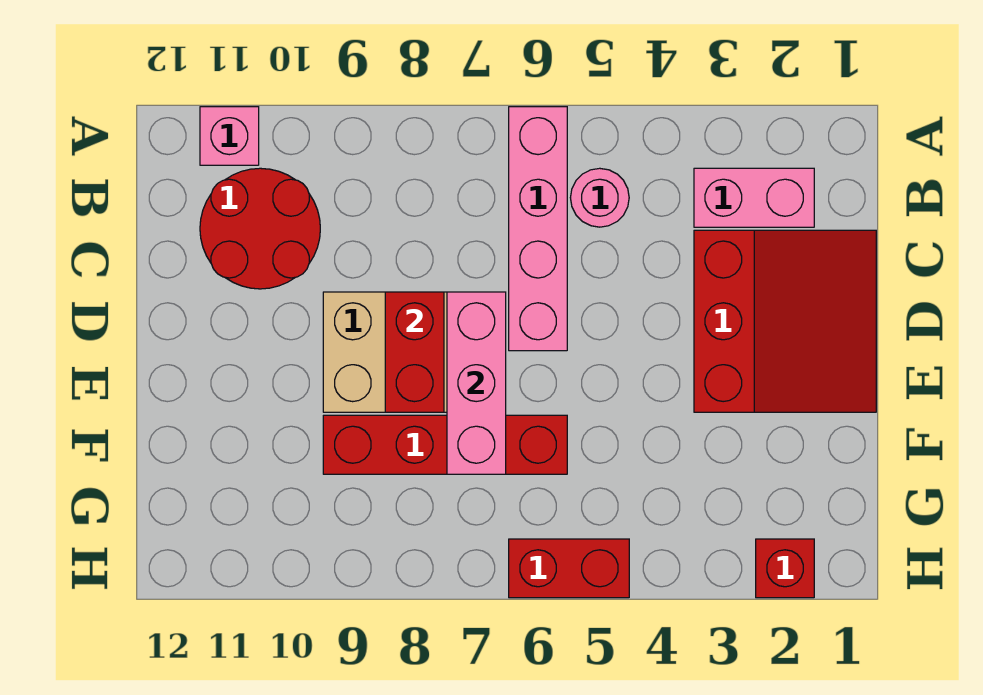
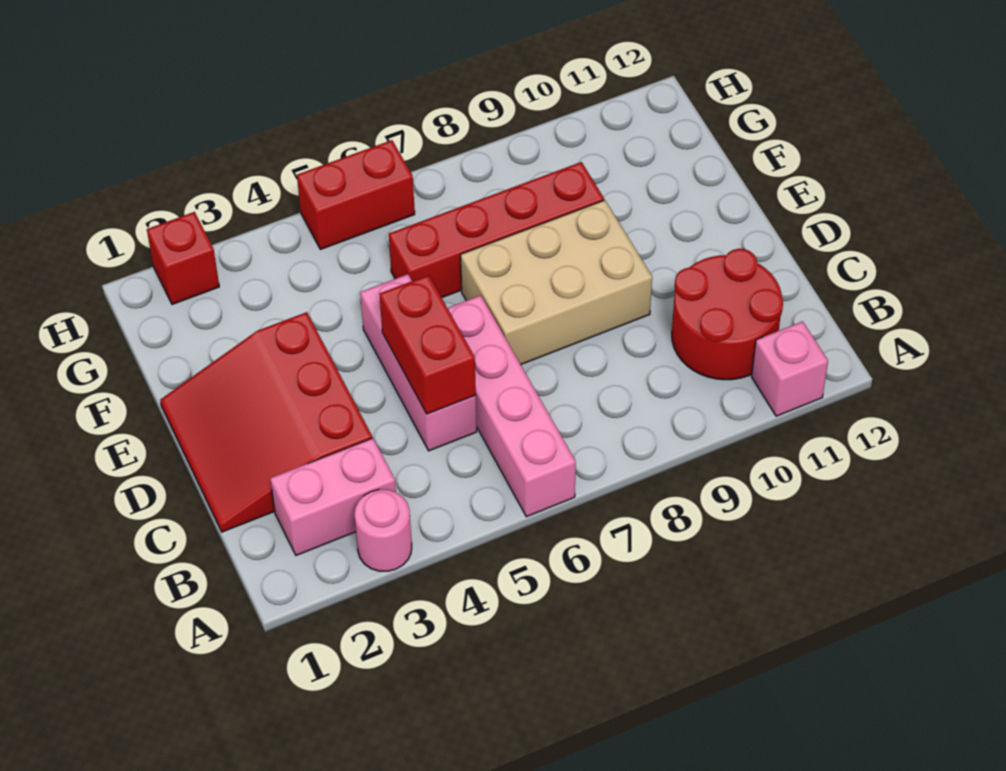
pink 1x1 round brick [570,168,629,227] -> pink 1x1 round brick moved to [354,490,412,571]
pink 1x3 brick [447,292,506,474] -> pink 1x3 brick moved to [360,274,477,451]
red 1x2 brick [385,292,444,412] -> red 1x2 brick moved to [380,275,476,414]

